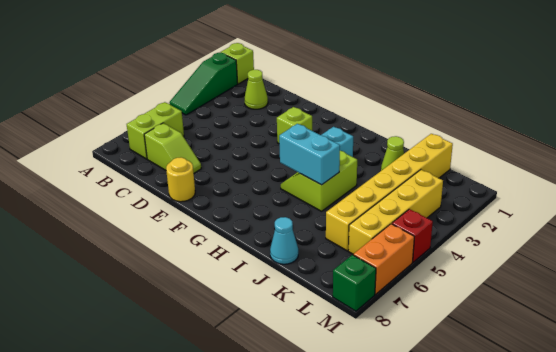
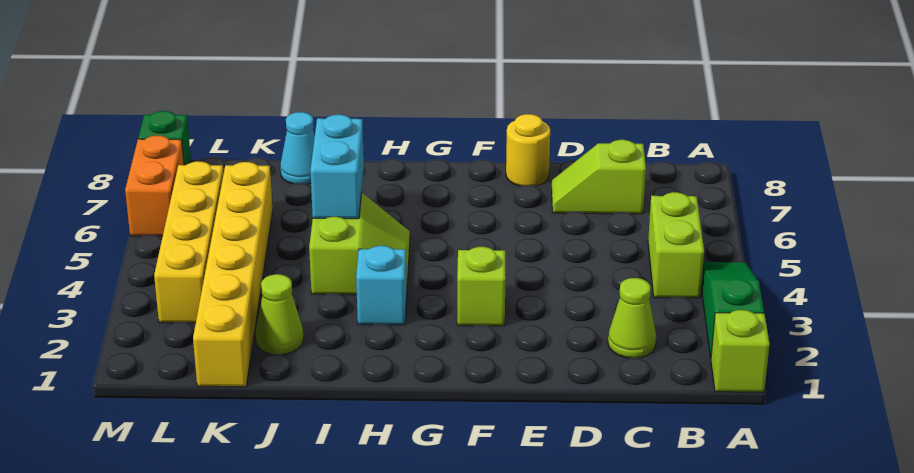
lime 1x2 brick [127,102,184,159] -> lime 1x2 brick moved to [648,192,704,298]
cyan 1x2 brick [279,124,340,185] -> cyan 1x2 brick turned to [310,115,364,219]
red 1x1 brick [392,209,433,262] -> none

